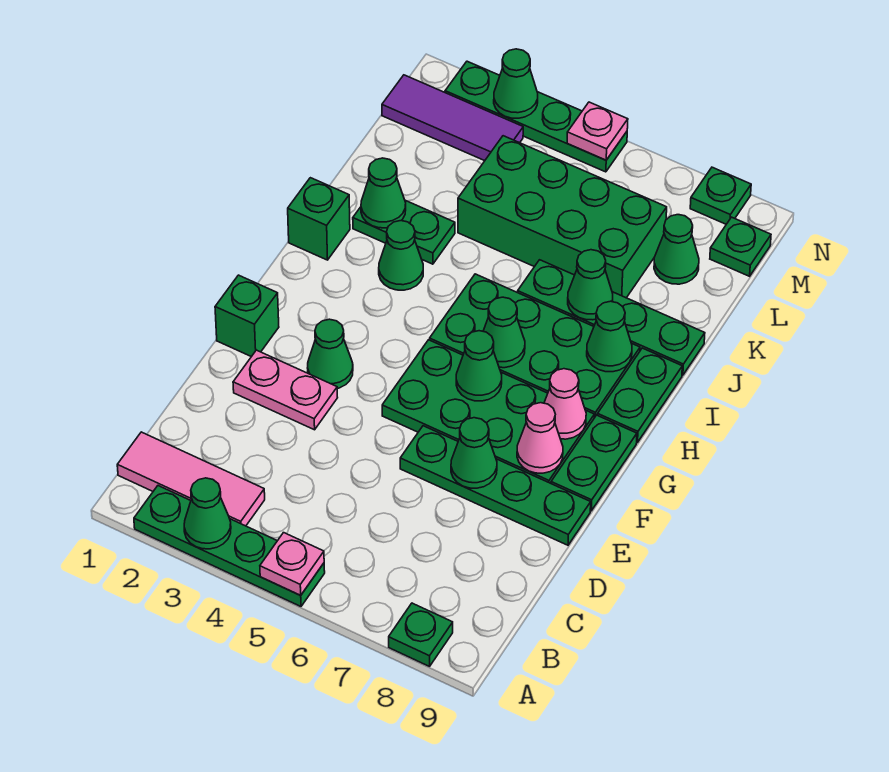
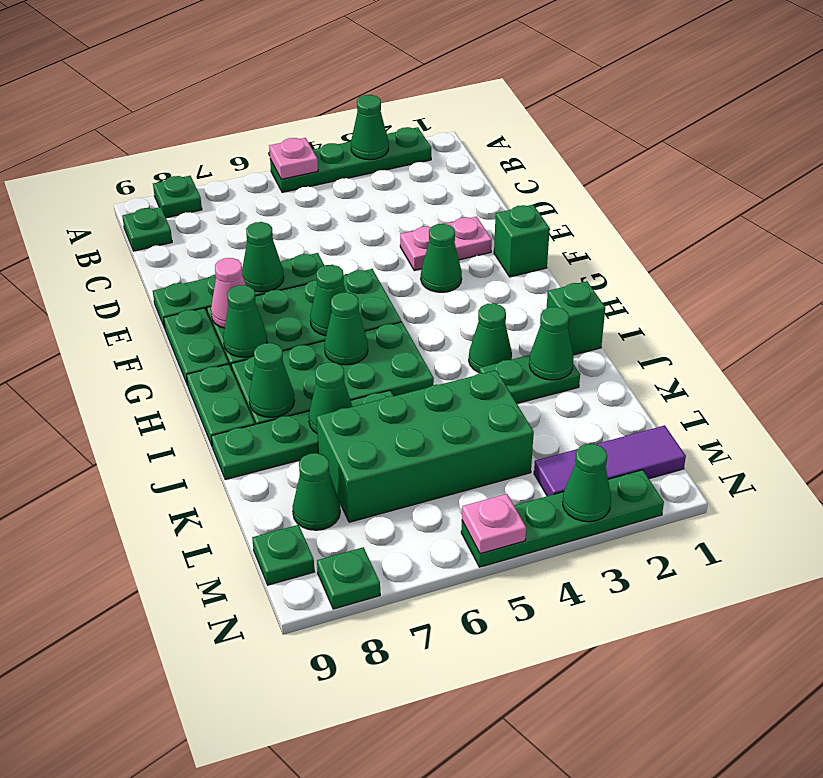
pink 1x3 tile [117,432,265,526] -> none
none -> green 1x1 plate [122,207,172,251]
pink 1x1 cone [544,369,586,439] -> green 1x1 cone [223,285,267,357]

